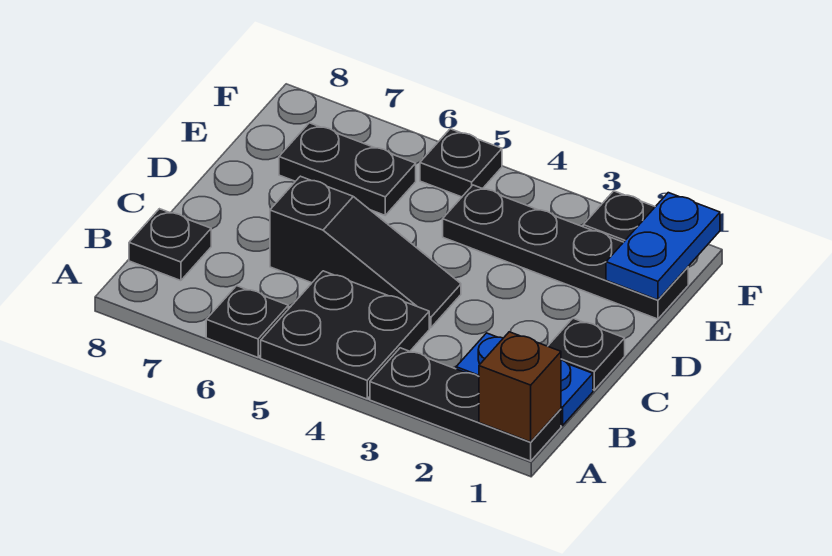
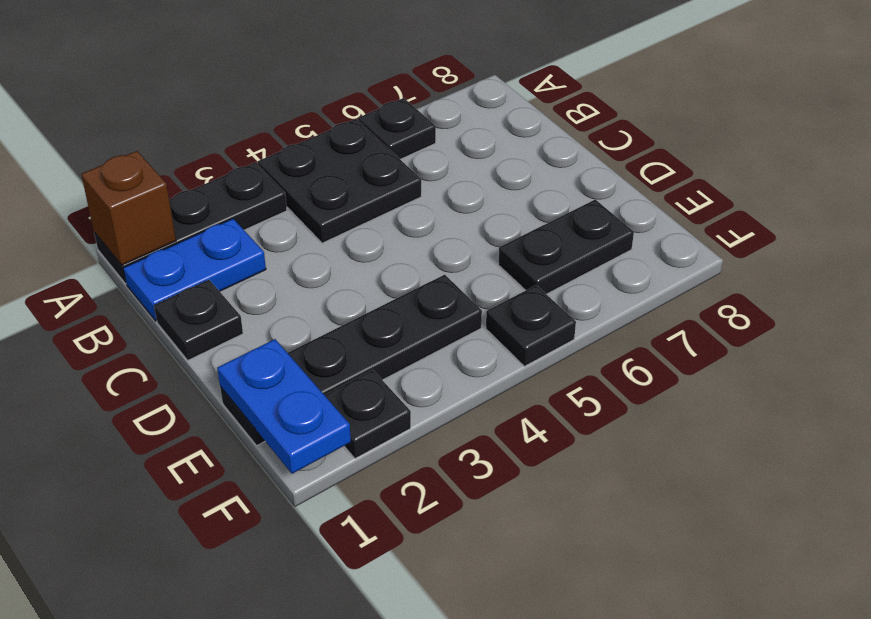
black 1x1 plate [129,209,211,281] -> none
black 1x3 slope [270,176,461,328] -> none

